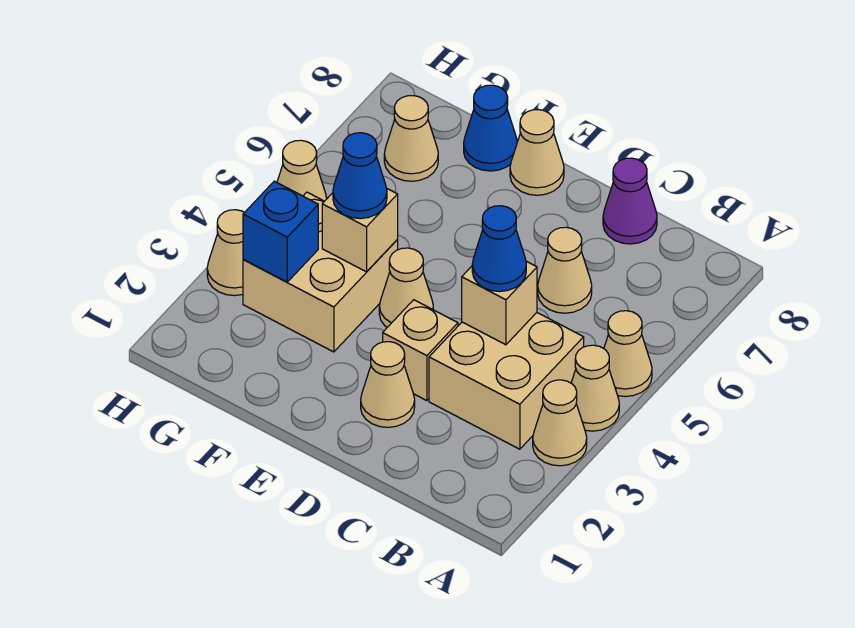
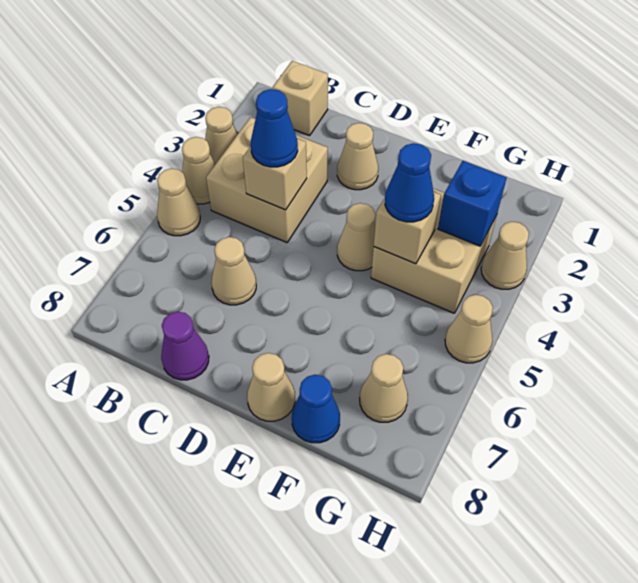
tan 1x1 brick [383,300,458,401] -> tan 1x1 brick moved to [273,61,328,136]

